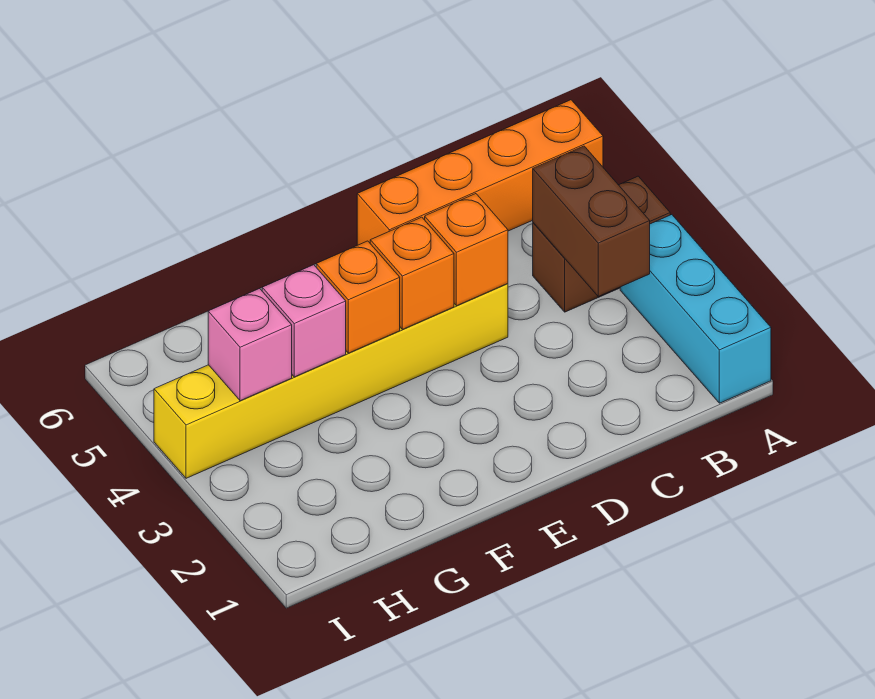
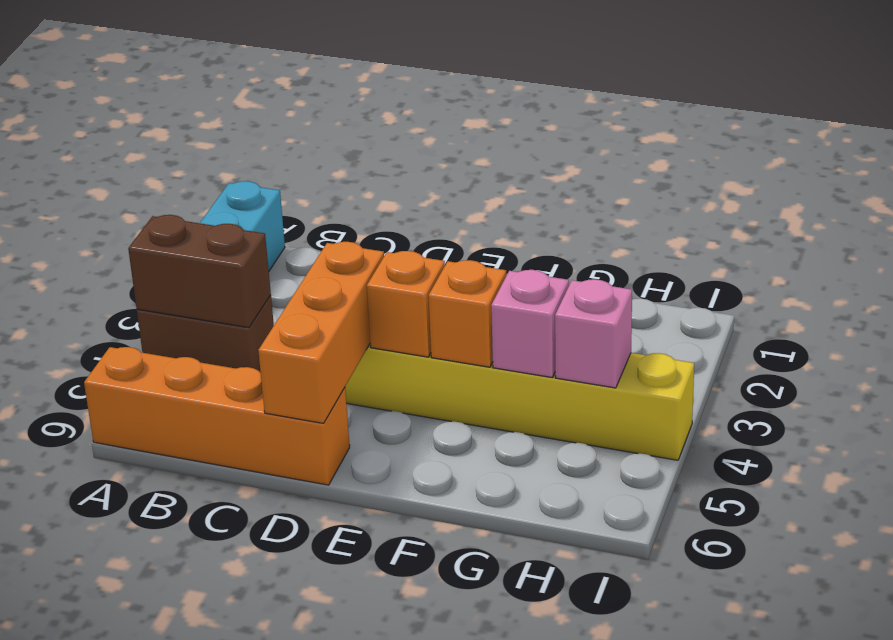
brown 1x2 brick [533,146,650,296] -> brown 1x2 brick turned to [128,215,271,328]
orange 1x1 brick [425,194,508,306] -> orange 1x3 brick [258,242,384,423]

